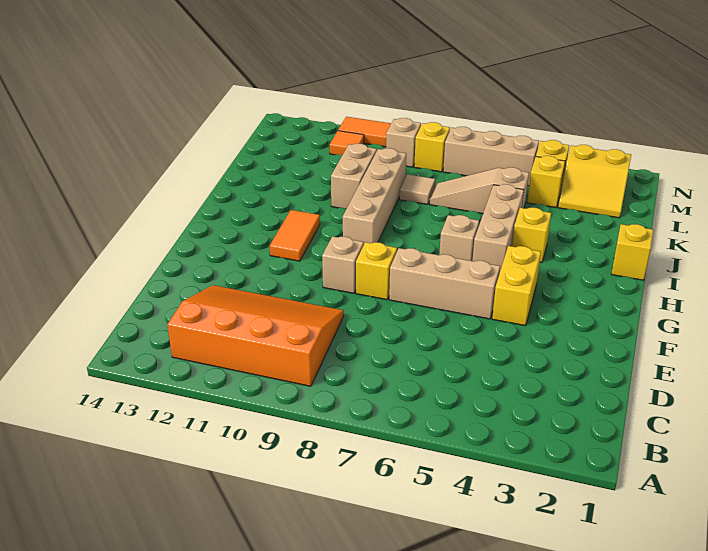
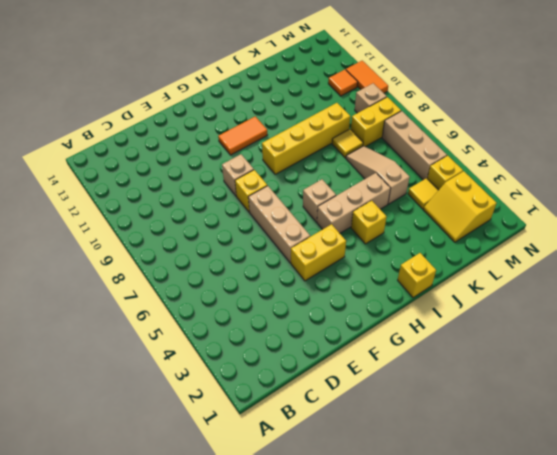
orange 3x4 slope [167,285,344,386] -> none
tan 1x4 brick [343,148,406,244] -> yellow 1x4 brick [262,103,350,174]
tan 1x2 brick [331,144,377,209] -> none
tan 1x1 tile [399,174,435,204] -> yellow 1x1 tile [332,129,363,158]
yellow 1x1 brick [527,156,565,208] -> yellow 1x1 tile [408,178,438,209]
yellow 1x1 brick [414,122,450,172] -> yellow 1x2 brick [351,97,401,147]

